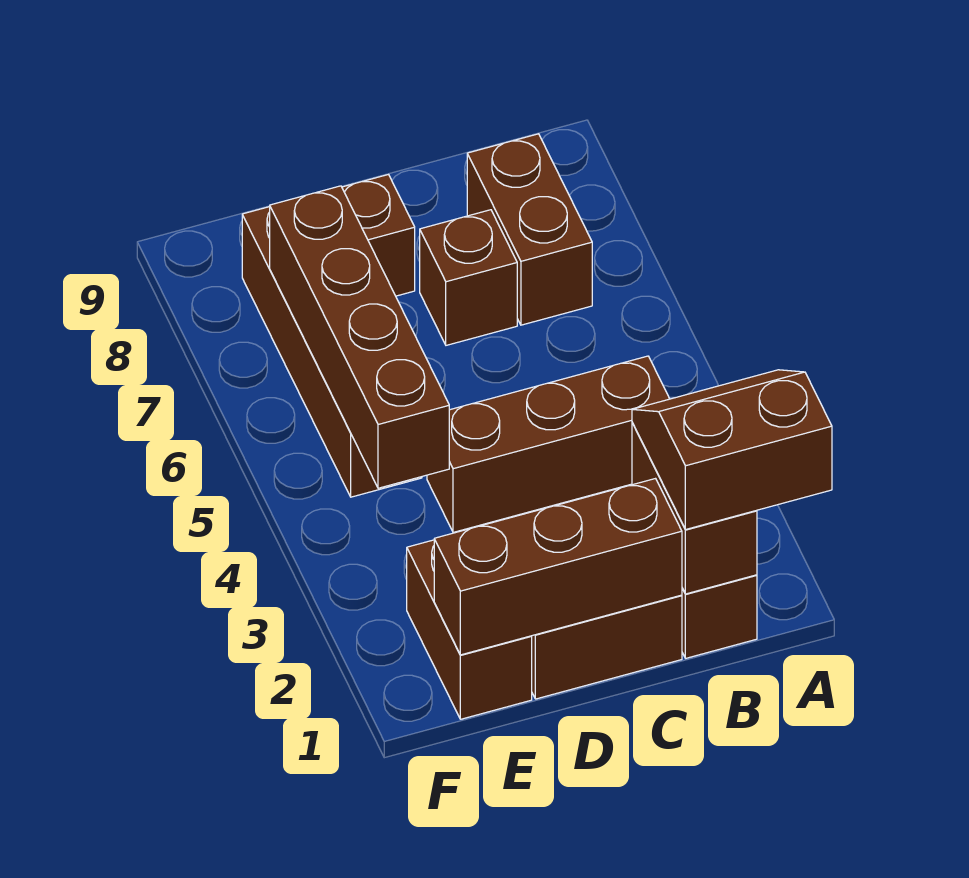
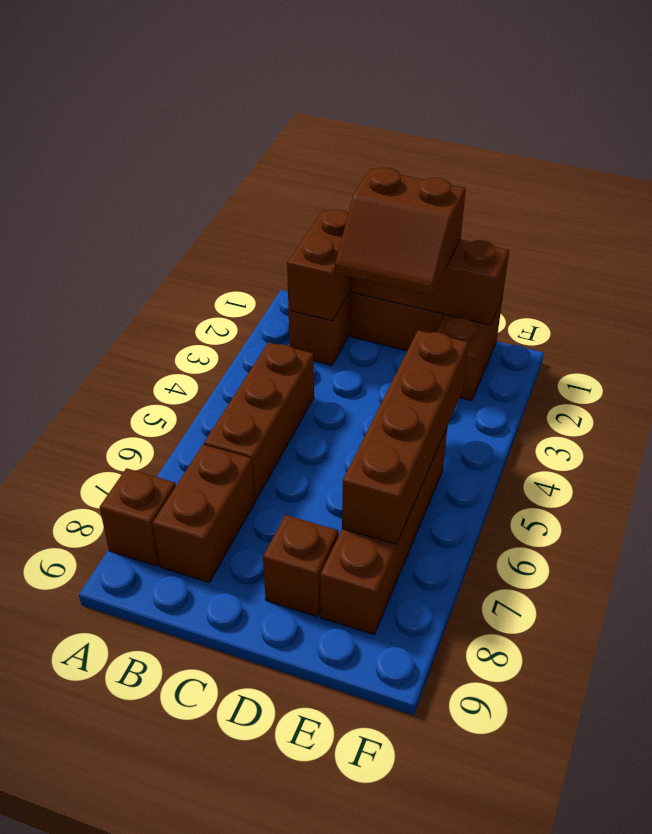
brown 2x2 slope [632,370,832,530] -> brown 2x2 slope moved to [335,168,466,295]
brown 1x3 brick [427,356,669,532] -> brown 1x3 brick turned to [204,342,314,501]
brown 1x1 brick [420,210,517,345] -> brown 1x1 brick moved to [100,468,176,566]

